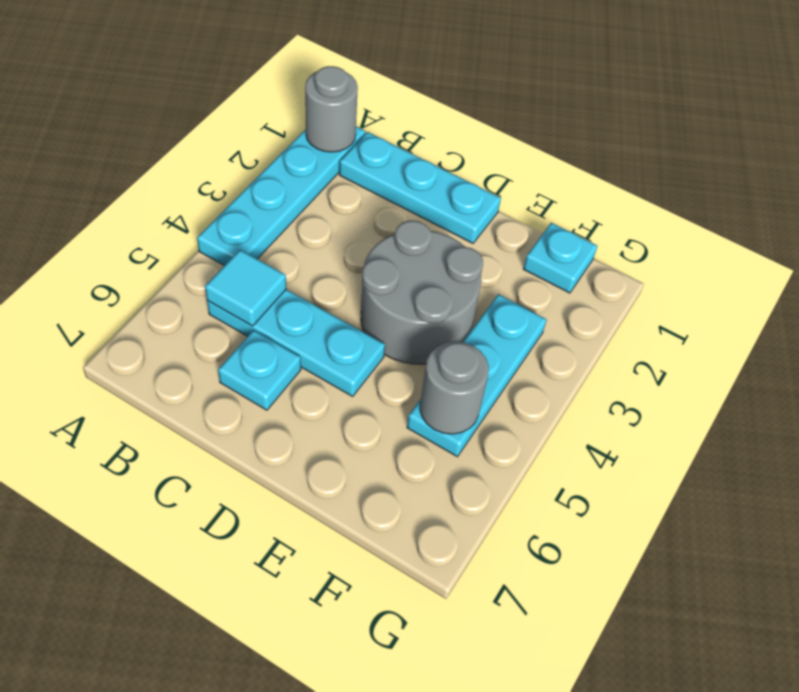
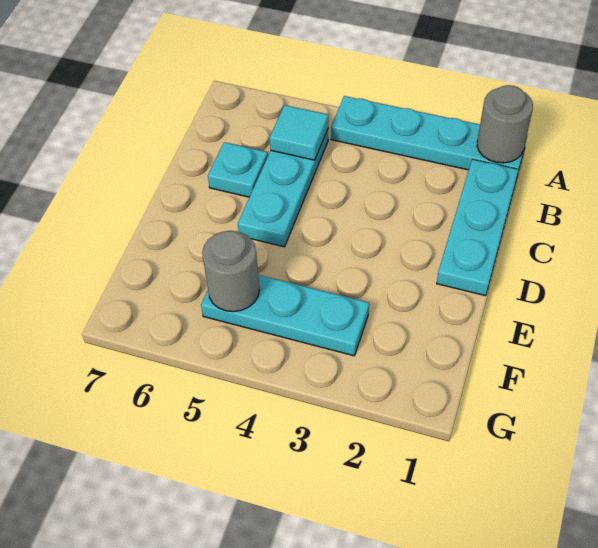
grey 2x2 round brick [361,221,483,364] -> none
cyan 1x1 plate [523,223,597,293] -> none

